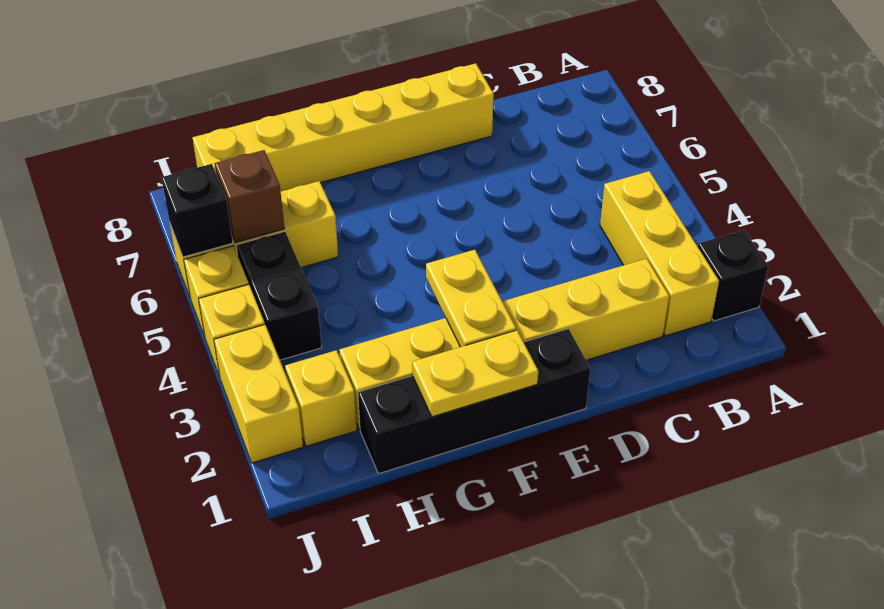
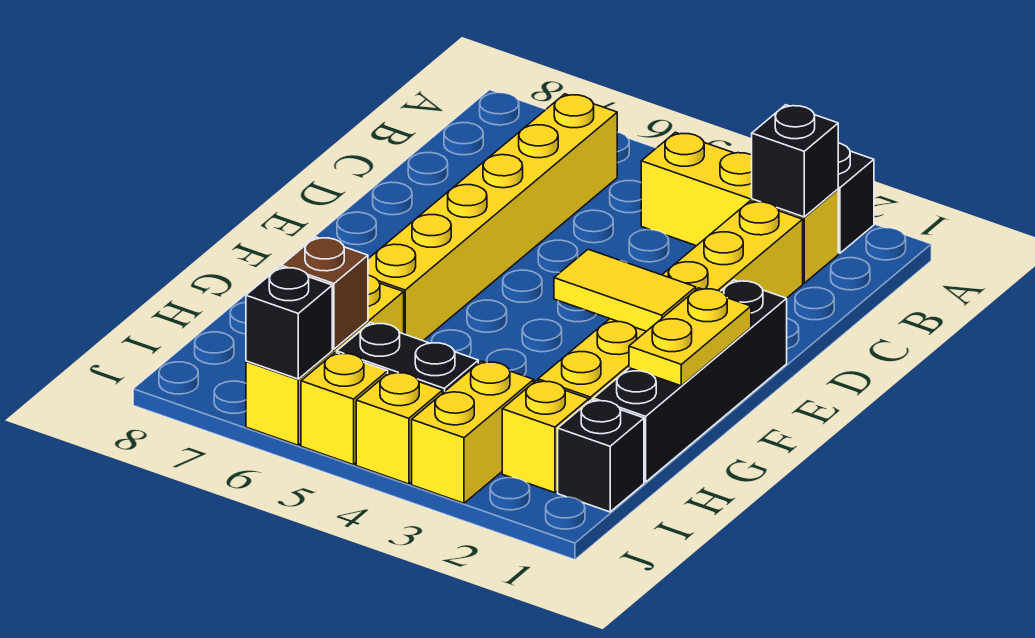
none -> black 1x1 brick [752,105,838,217]
yellow 1x6 brick [193,63,494,191] -> yellow 1x6 brick moved to [368,94,617,341]
yellow 1x2 plate [426,250,516,347] -> yellow 1x2 tile [554,249,696,331]
none -> black 1x1 brick [558,400,644,512]
yellow 1x2 brick [214,325,303,463] -> yellow 1x2 brick turned to [412,361,534,503]

